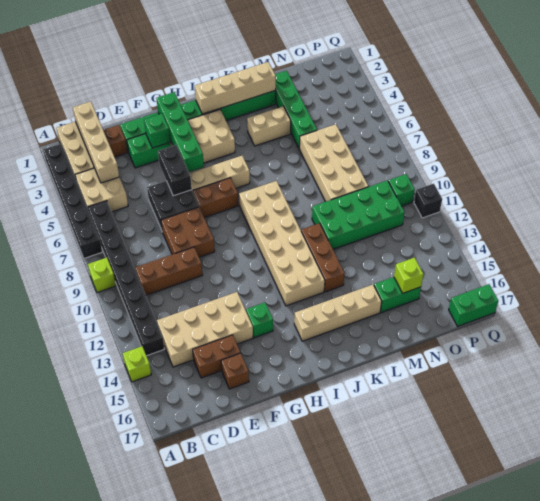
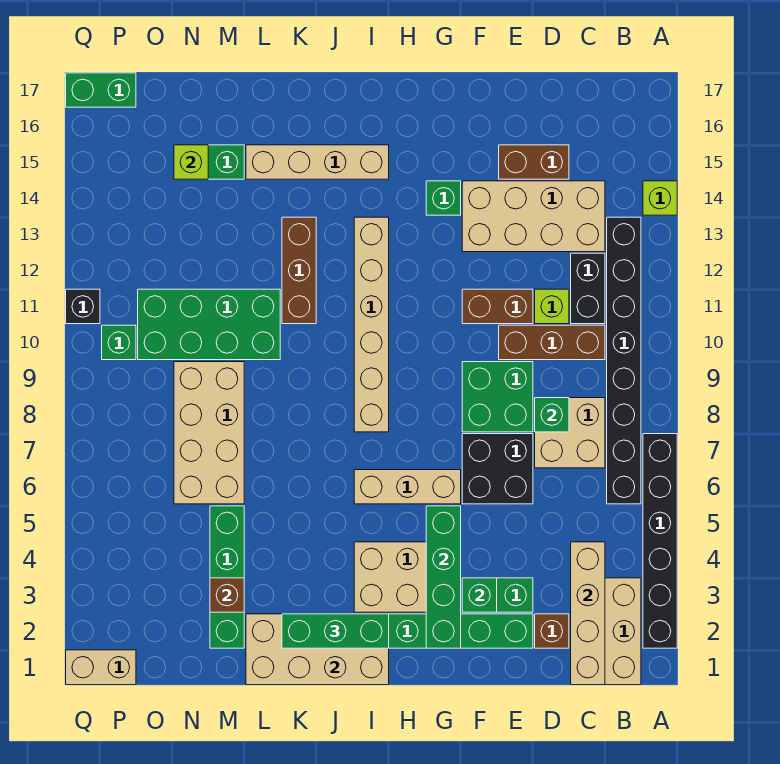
lime 1x1 brick [88,258,116,293] -> lime 1x1 brick moved to [535,289,569,324]
tan 2x2 brick [75,168,128,212] -> tan 2x2 brick moved to [535,398,605,468]
none -> green 1x1 brick [535,398,569,432]
brown 2x2 brick [161,207,215,257] -> green 2x2 brick [462,362,533,432]
brown 1x1 brick [221,353,249,389] -> brown 1x1 brick moved to [210,578,244,612]
black 1x2 brick [158,145,192,196] -> black 1x2 brick moved to [571,253,605,324]
brown 1x2 brick [193,178,238,218] -> brown 1x2 brick moved to [462,289,533,324]
tan 1x4 brick [195,62,276,114] -> tan 2x4 brick [246,614,389,685]
none -> green 1x3 brick [282,614,389,648]
tan 2x6 brick [239,181,325,306] -> tan 1x6 brick [354,217,389,432]
tan 1x2 brick [247,106,291,146] -> tan 1x2 brick moved to [66,650,136,685]

